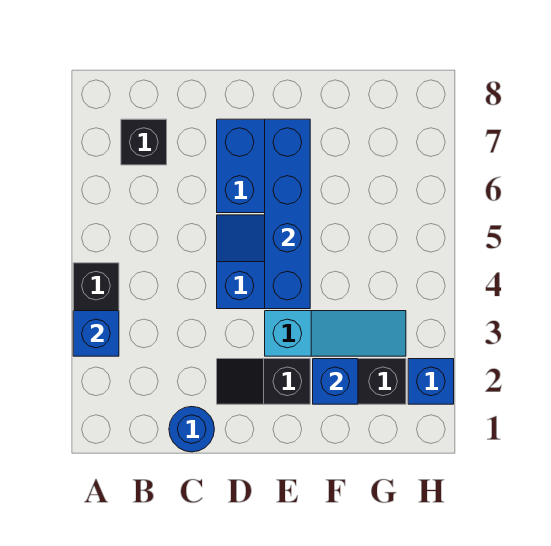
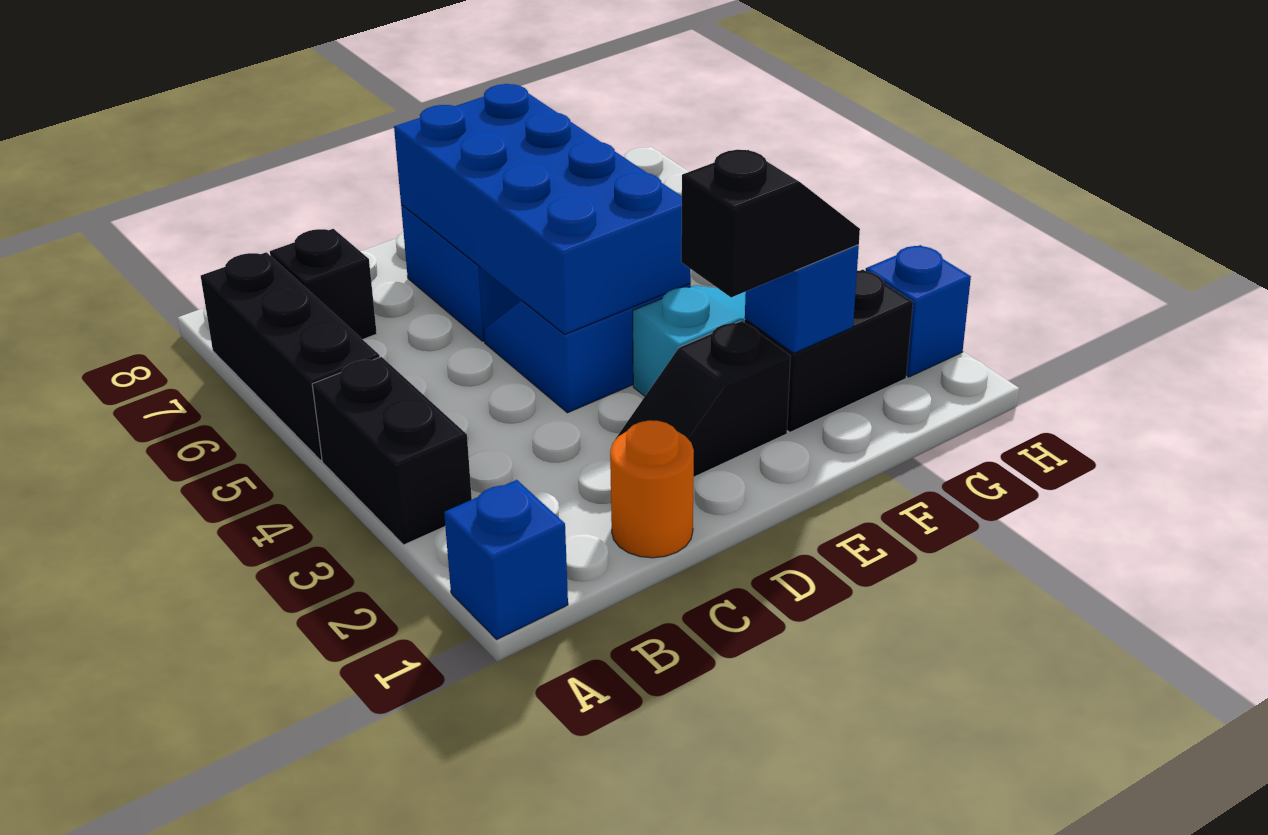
blue 1x1 brick [73,311,119,356] -> blue 1x1 brick moved to [444,480,568,639]
none -> black 1x3 brick [201,252,380,460]
blue 1x1 round brick [169,407,214,452] -> orange 1x1 round brick [610,420,694,558]
none -> black 1x2 slope [681,150,860,297]
blue 1x4 brick [265,119,310,309] -> blue 2x4 brick [394,84,691,334]

